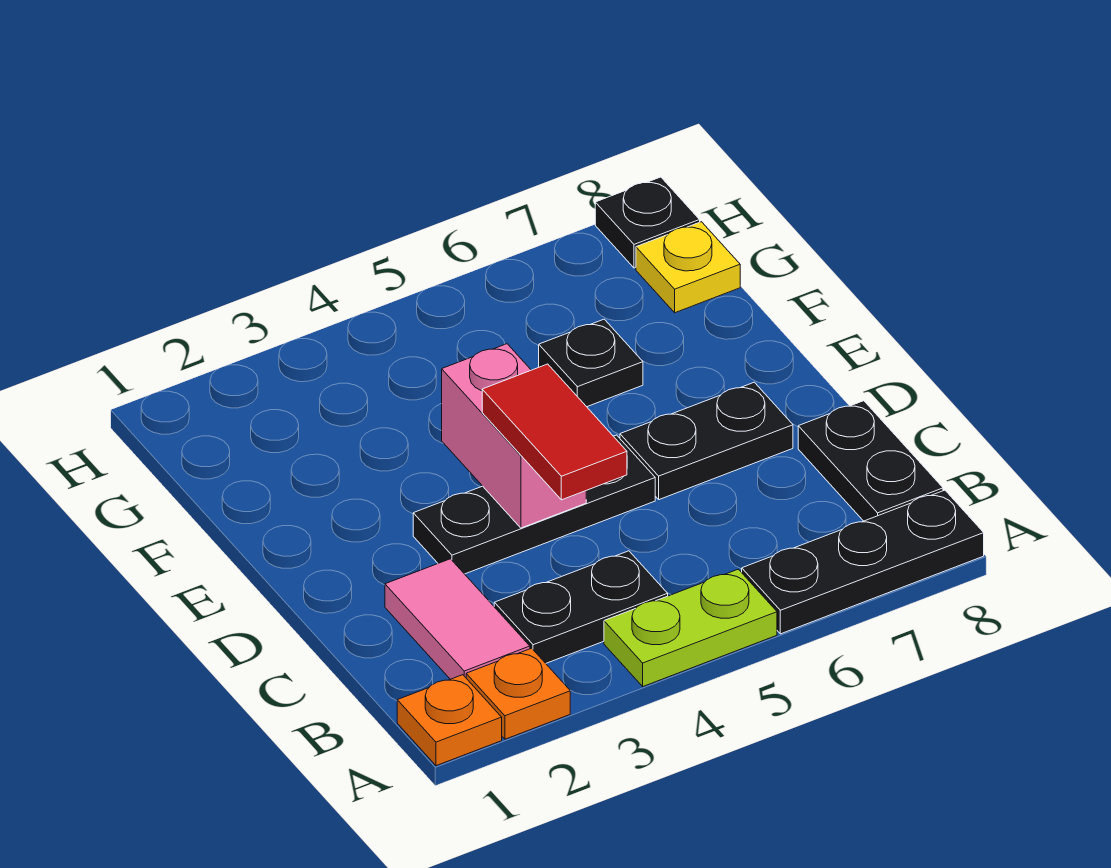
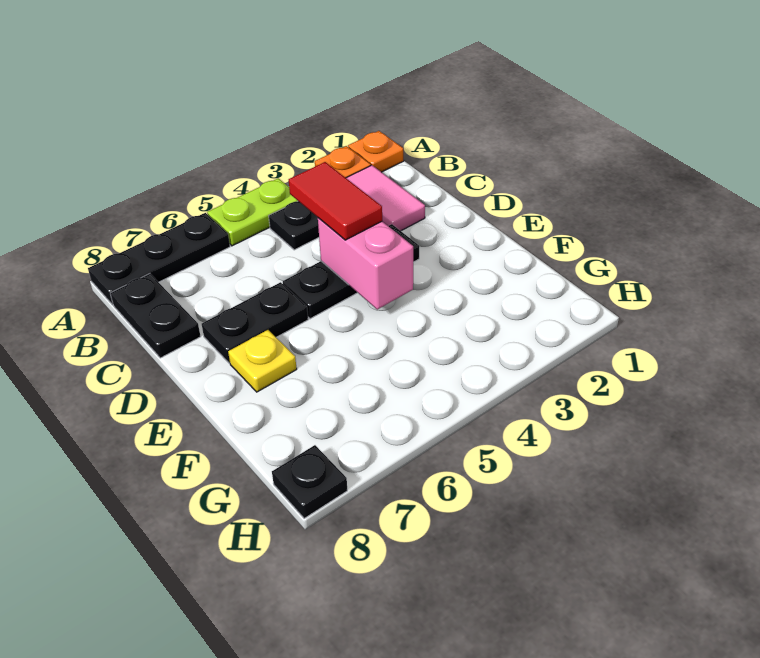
black 1x1 plate [539,319,643,407] -> none
yellow 1x1 plate [636,222,740,313] -> yellow 1x1 plate moved to [228,330,297,392]

